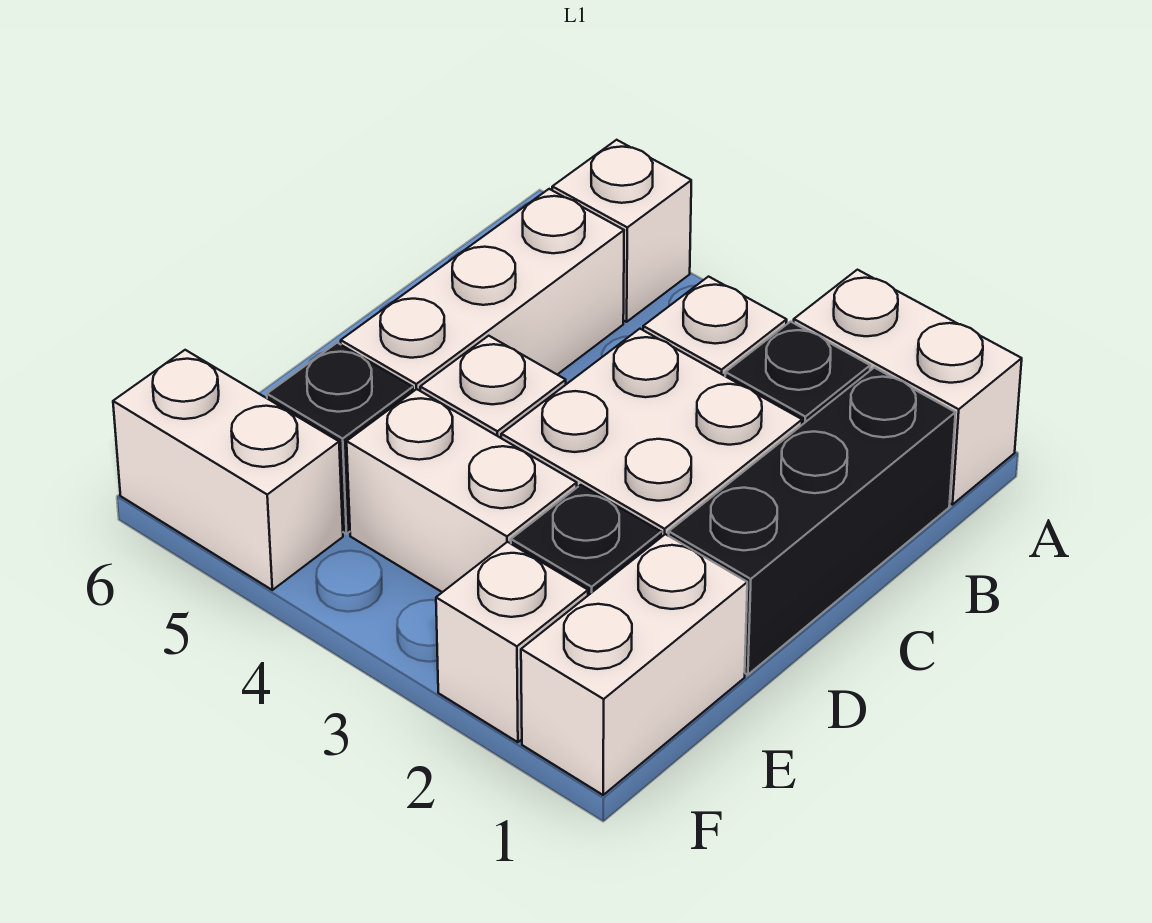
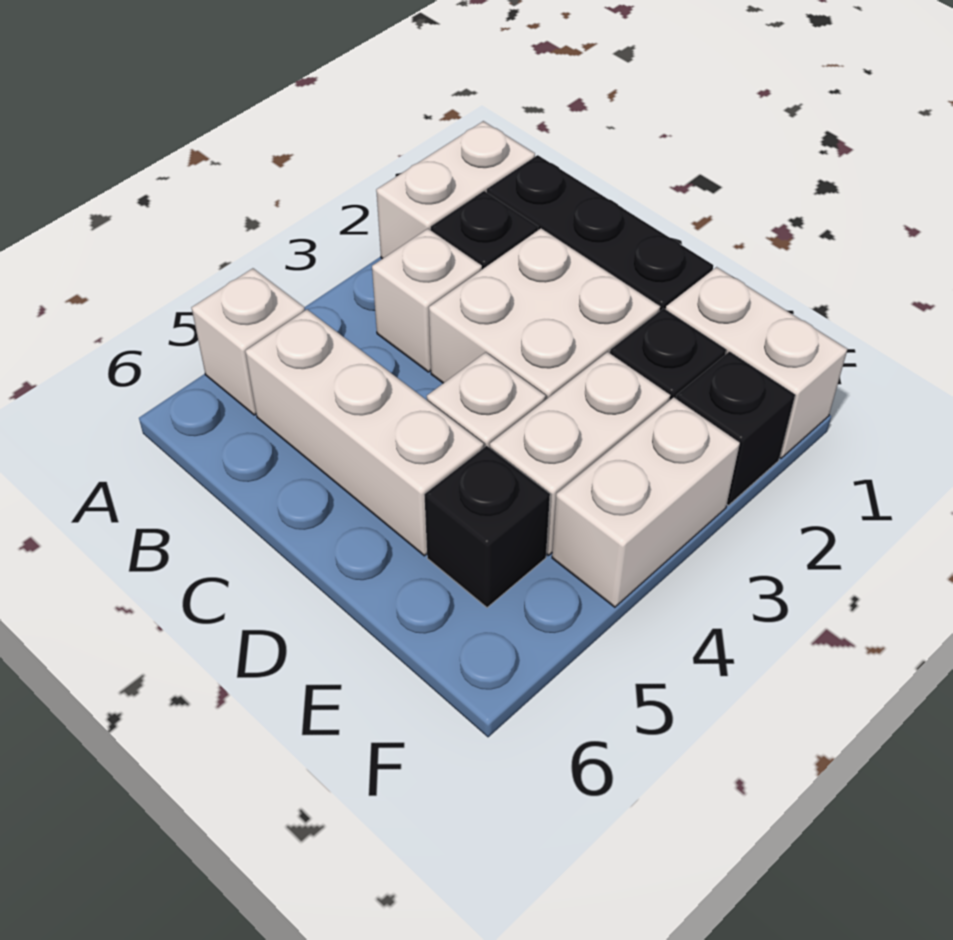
white 1x1 brick [436,542,588,742] -> black 1x1 brick [676,352,795,505]
white 1x2 brick [113,350,343,590] -> white 1x2 brick moved to [552,397,740,607]

